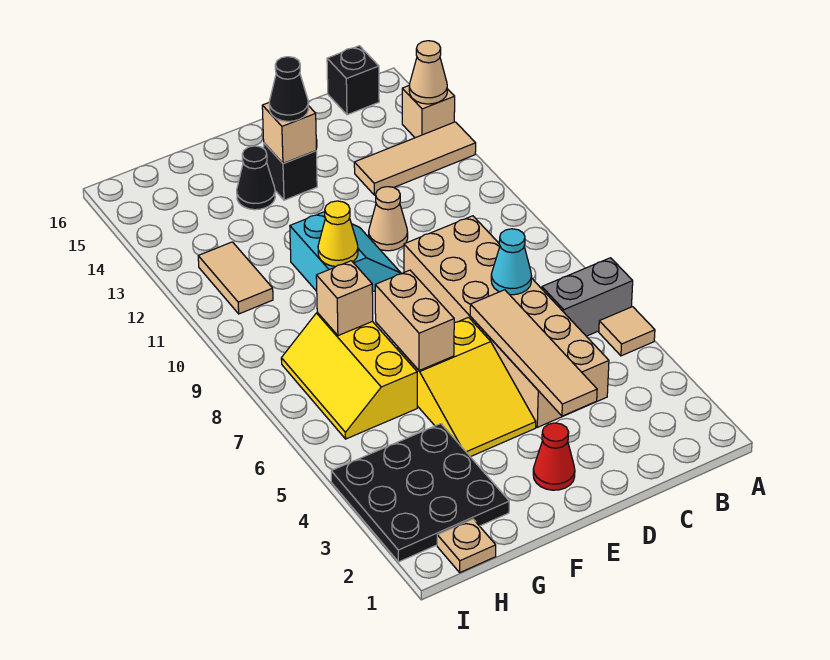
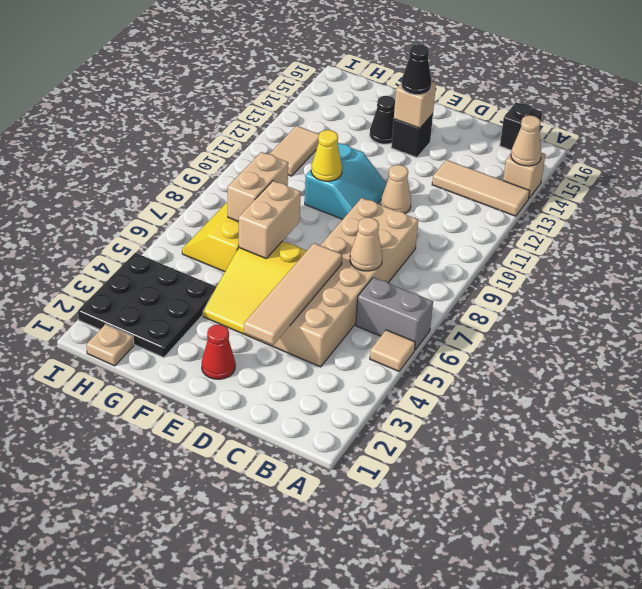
cyan 1x1 cone [491,229,532,295] -> tan 1x1 cone [350,217,382,271]
tan 1x1 brick [316,261,373,336] -> tan 1x2 brick [228,152,288,222]

